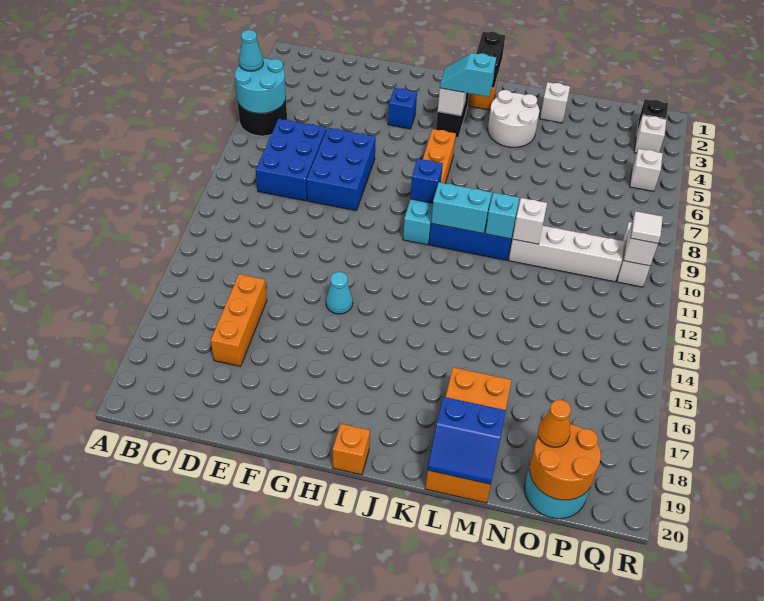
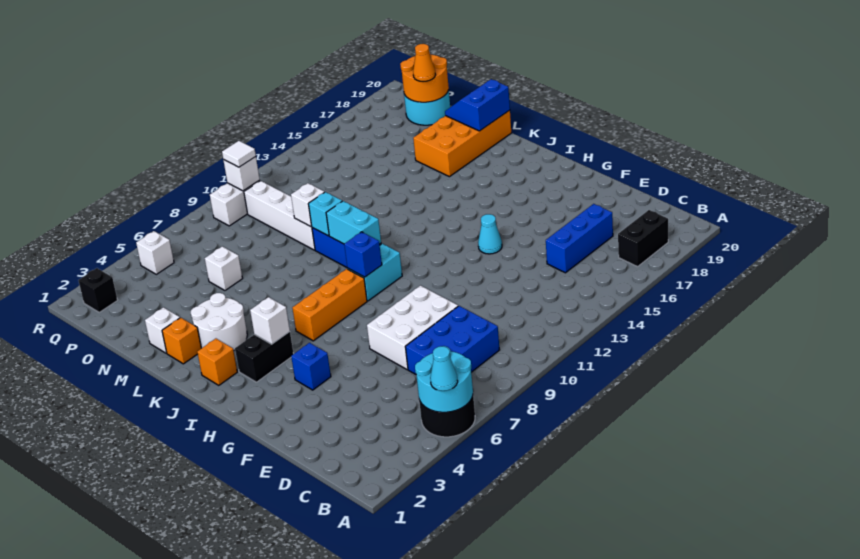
orange 1x3 brick [211,274,267,366] -> blue 1x3 brick [546,204,613,273]
blue 2x3 brick [307,128,376,211] -> white 2x3 brick [367,286,458,370]
cyan 1x2 slope [440,53,496,97] -> none
orange 1x1 brick [333,424,370,475] -> orange 1x1 brick moved to [162,318,201,364]
black 1x2 brick [476,32,505,88] -> black 1x2 brick moved to [618,210,668,267]
blue 2x2 slope [428,397,506,484] -> blue 2x2 slope turned to [445,79,510,131]
white 1x1 brick [634,115,666,153] -> white 1x1 brick moved to [205,246,243,290]

